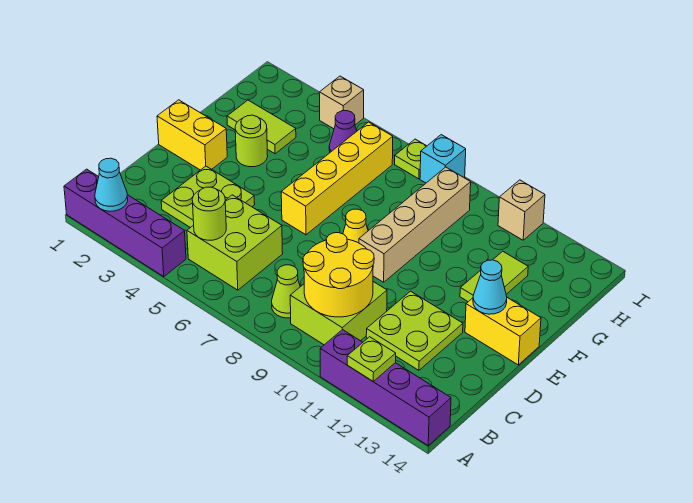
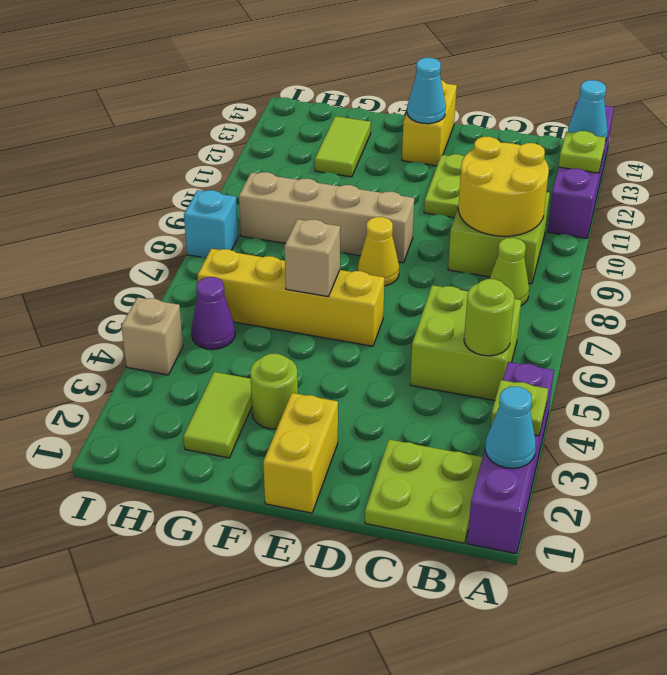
none -> cyan 1x1 cone [568,80,608,141]
lime 2x2 plate [161,166,255,228] -> lime 2x2 plate moved to [365,440,482,543]
lime 1x2 tile [460,251,528,302] -> lime 1x2 tile turned to [315,116,371,177]
lime 1x1 plate [395,139,426,179] -> lime 1x1 plate moved to [490,380,548,436]
tan 1x1 brick [498,180,545,240] -> tan 1x1 brick moved to [285,219,340,297]

